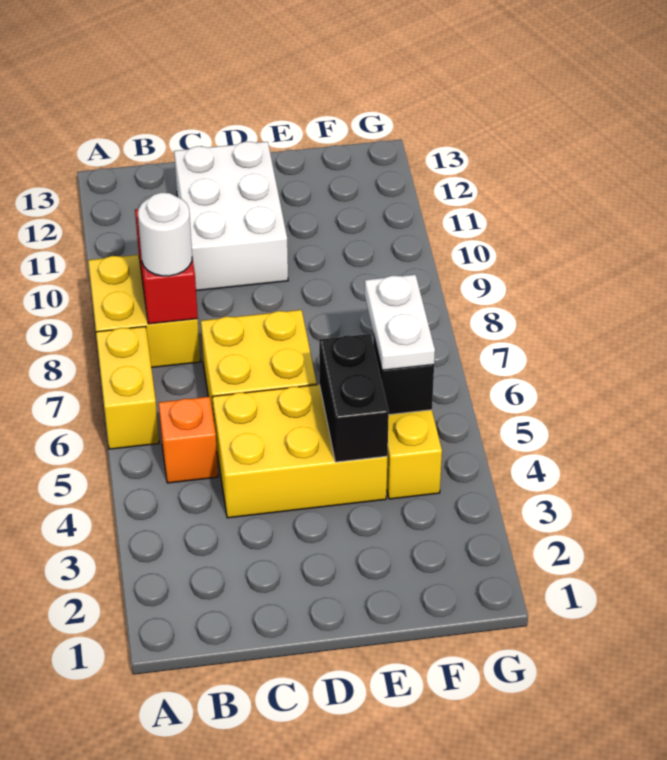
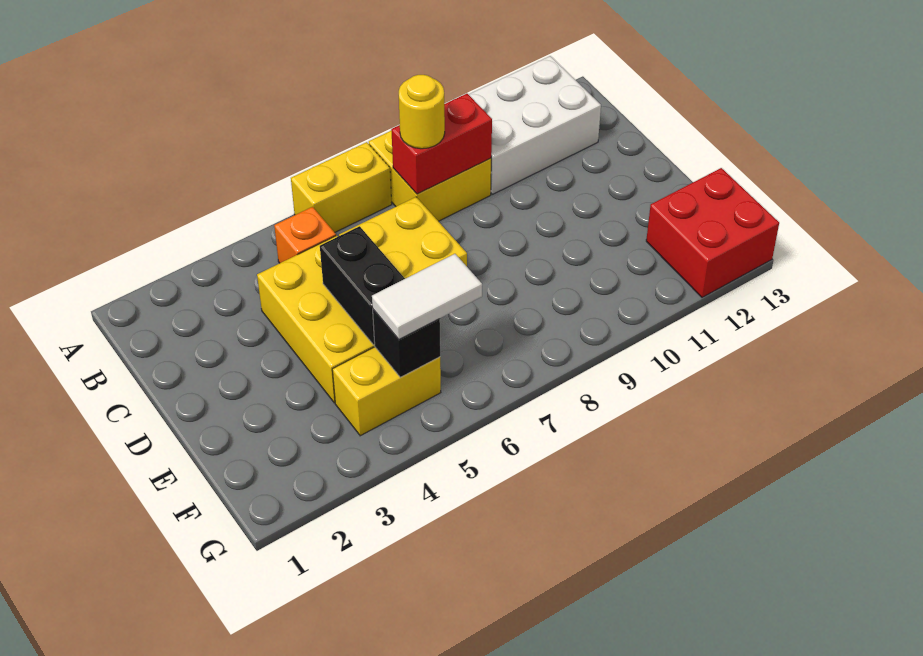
white 1x1 round brick [138,193,192,276] -> yellow 1x1 round brick [399,75,445,149]
white 2x3 brick [174,141,288,291] -> white 2x3 brick moved to [468,56,601,194]
black 1x2 brick [319,334,389,462] -> black 1x2 brick turned to [320,226,405,345]
white 1x2 plate [365,275,435,370] -> white 1x2 tile [372,254,482,339]
none -> red 2x2 brick [646,168,779,297]

